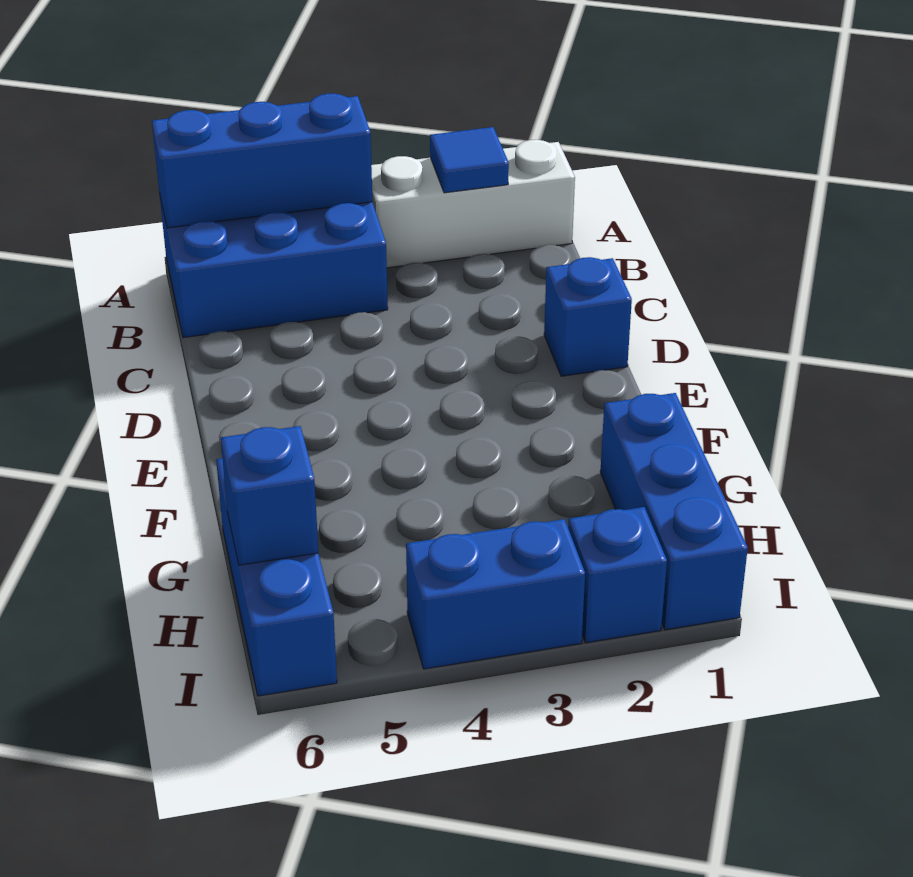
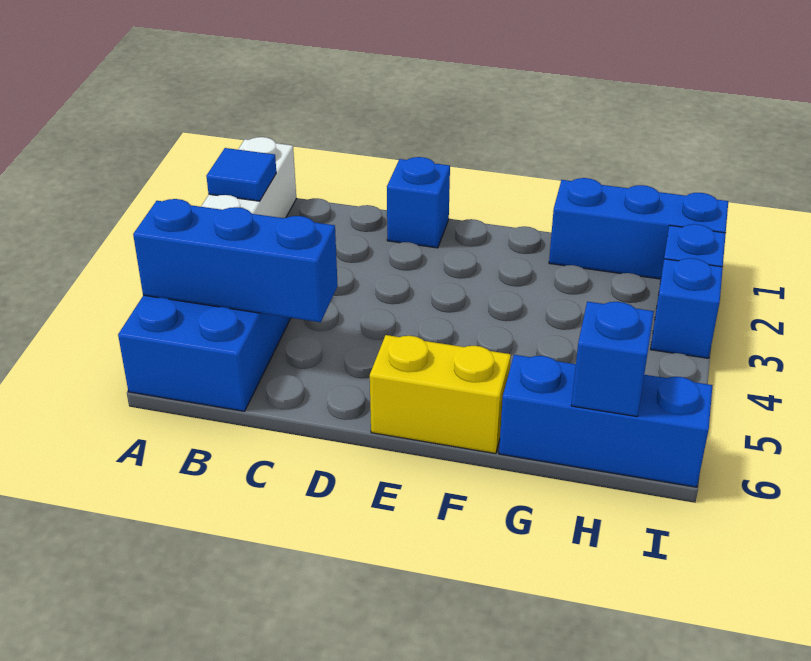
blue 1x3 brick [152,93,373,228] -> blue 1x3 brick turned to [133,199,338,322]
none -> yellow 1x2 brick [370,335,511,454]
blue 1x2 brick [406,519,585,669] -> blue 1x1 brick [651,258,723,358]

